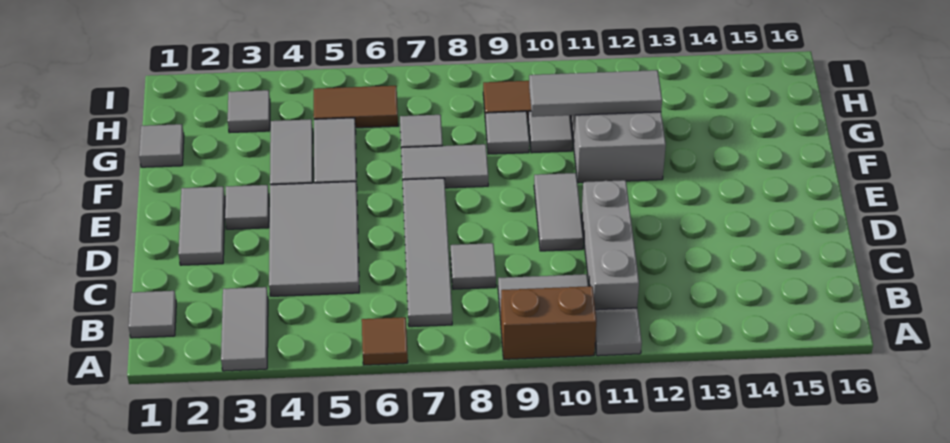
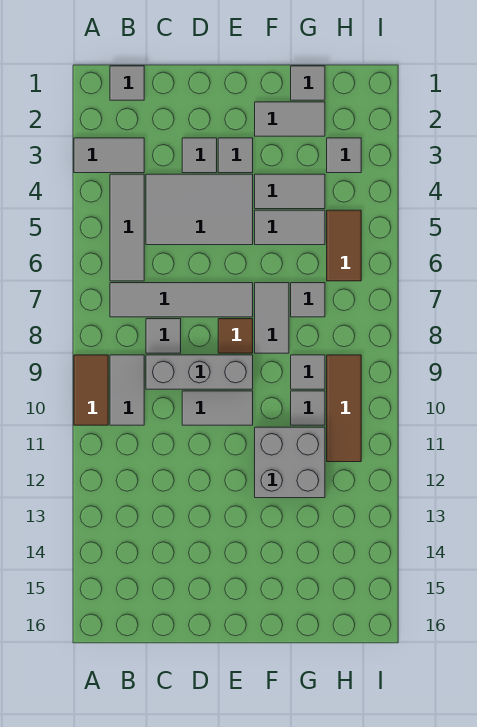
brown 1x1 tile [362,317,408,365] -> brown 1x1 tile moved to [218,319,253,353]
brown 1x2 brick [501,286,597,359] -> brown 1x2 tile [74,355,108,425]
grey 1x1 tile [595,308,642,356] -> grey 1x1 tile moved to [182,138,217,173]
grey 1x3 brick [581,180,639,310] -> grey 1x3 brick moved to [146,355,253,389]
grey 1x2 tile [179,187,225,265] -> grey 1x2 tile moved to [255,102,325,136]
grey 1x3 tile [529,70,662,117] -> grey 1x3 tile moved to [110,174,144,281]

